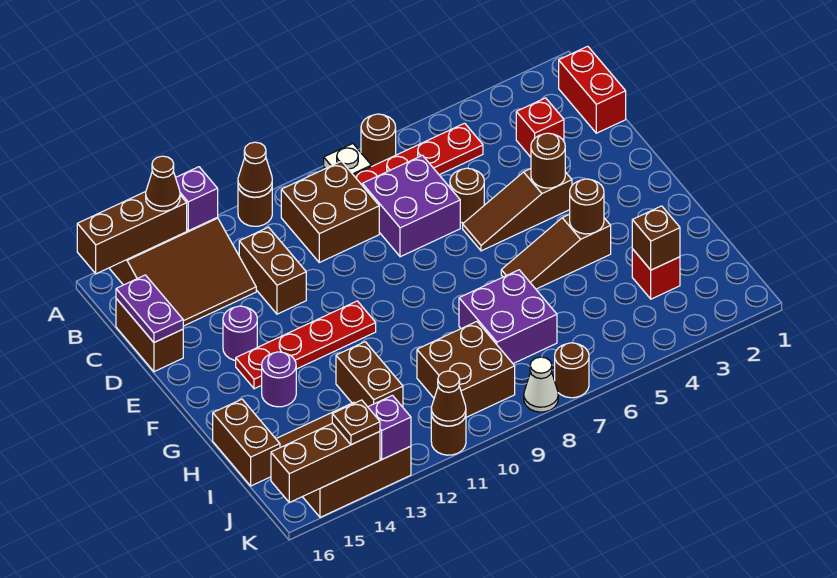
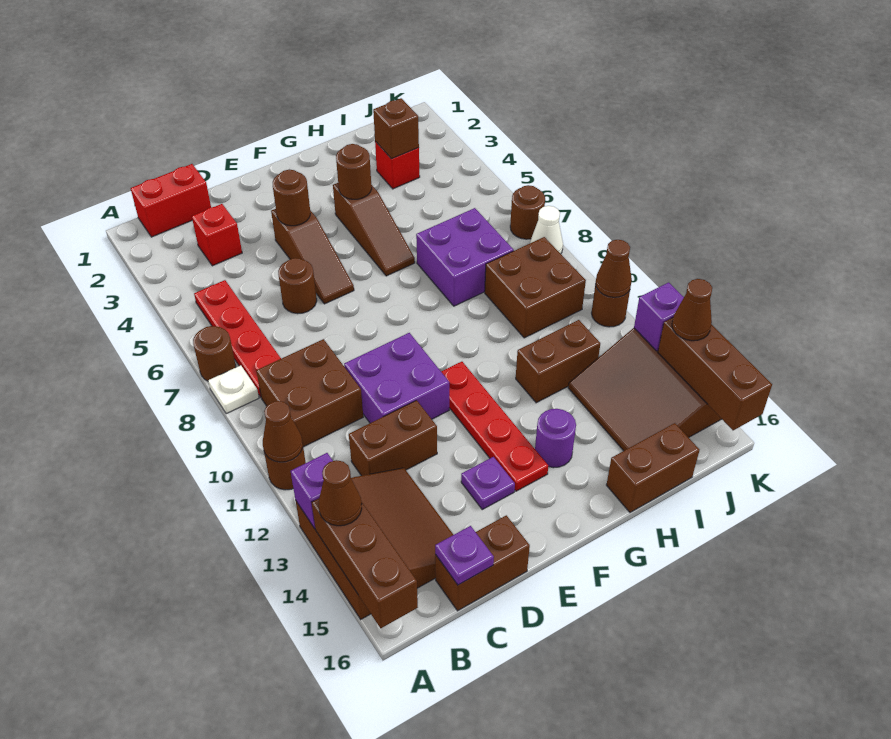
purple 2x2 brick [362,155,460,257] -> purple 2x2 brick moved to [344,333,449,423]
purple 1x2 plate [116,275,183,342] -> purple 1x1 plate [435,526,494,585]
purple 1x1 round brick [223,306,257,360] -> purple 1x1 plate [461,457,515,509]
brown 1x1 plate [332,400,380,445] -> brown 1x1 cone [672,279,712,341]

